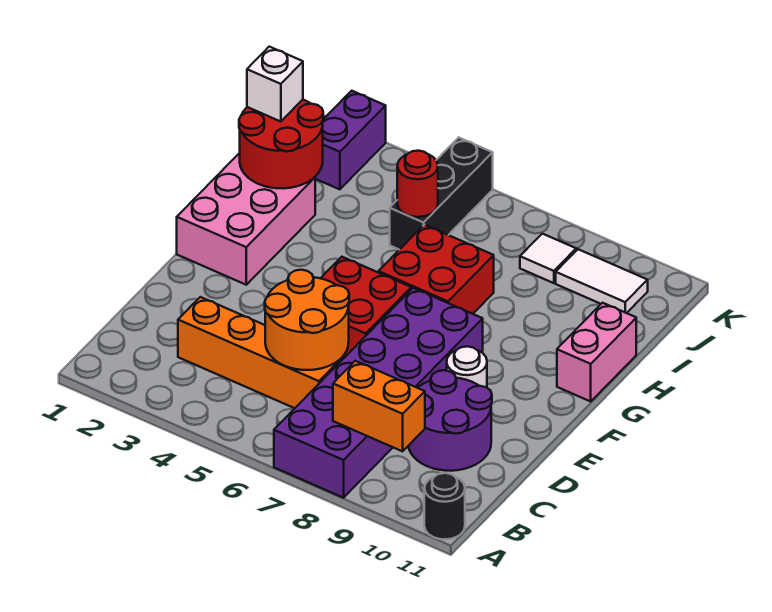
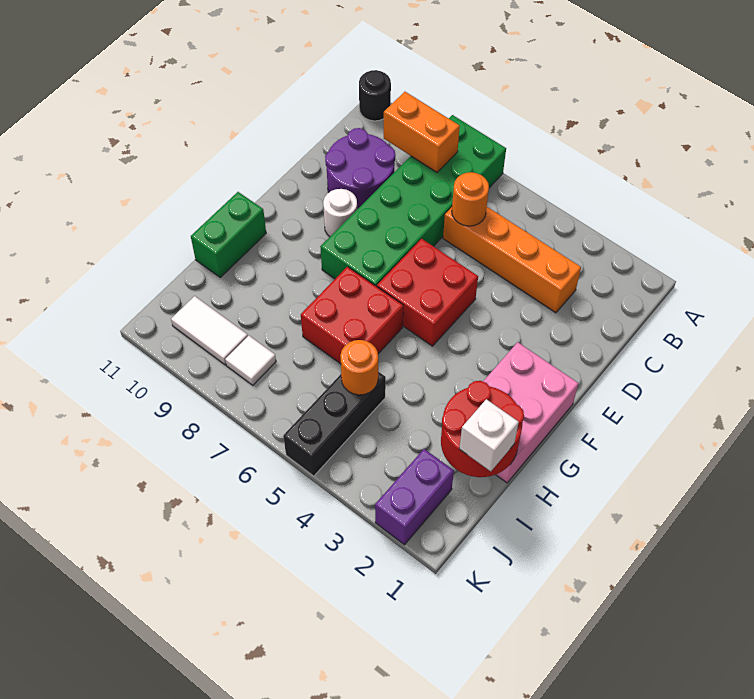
purple 2x6 brick [274,288,483,498] -> green 2x6 brick [320,115,506,287]
orange 2x2 round brick [265,270,349,370] -> orange 1x1 round brick [452,172,489,226]
pink 1x2 brick [557,303,636,401] -> green 1x2 brick [191,192,266,277]
red 1x1 round brick [397,151,438,217] -> orange 1x1 round brick [340,340,378,395]

